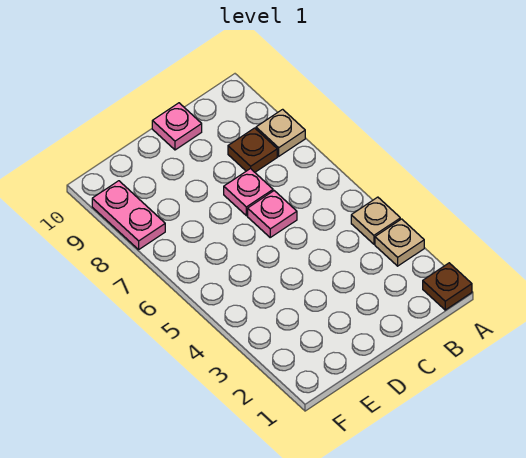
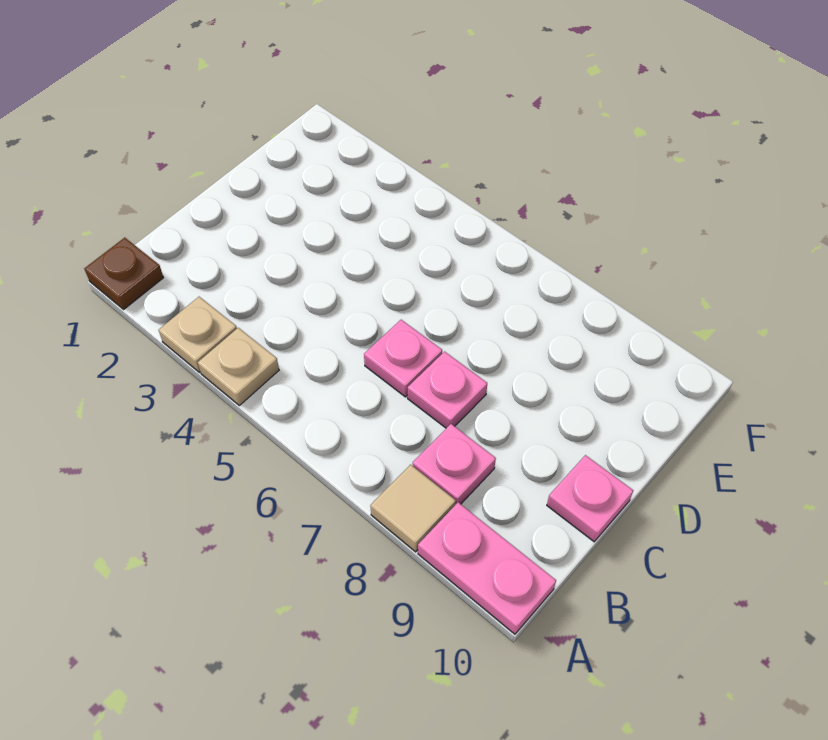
tan 1x1 plate [256,109,305,156] -> tan 1x1 tile [370,465,456,552]
brown 1x1 plate [228,128,277,172] -> pink 1x1 plate [413,424,496,505]
pink 1x2 plate [92,181,165,250] -> pink 1x2 plate moved to [418,502,556,634]

